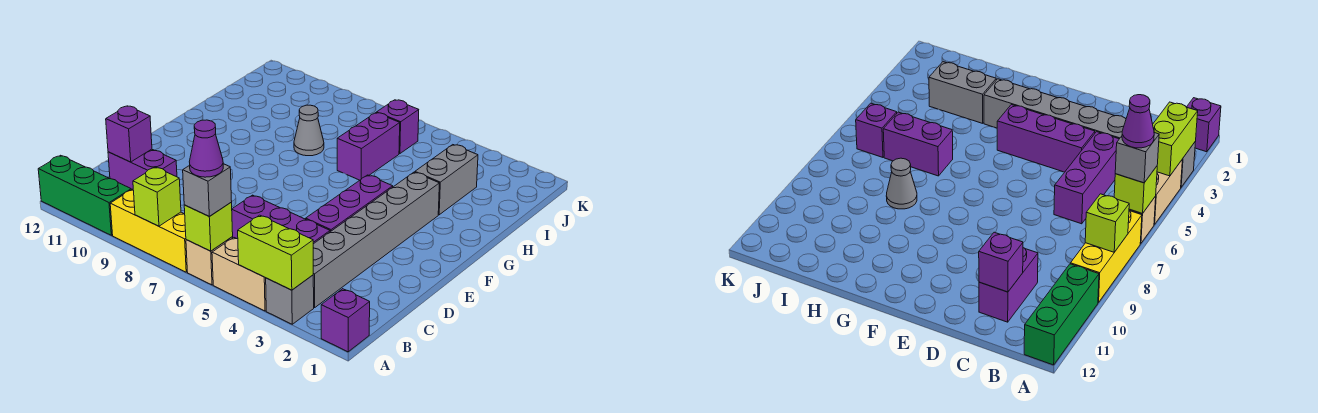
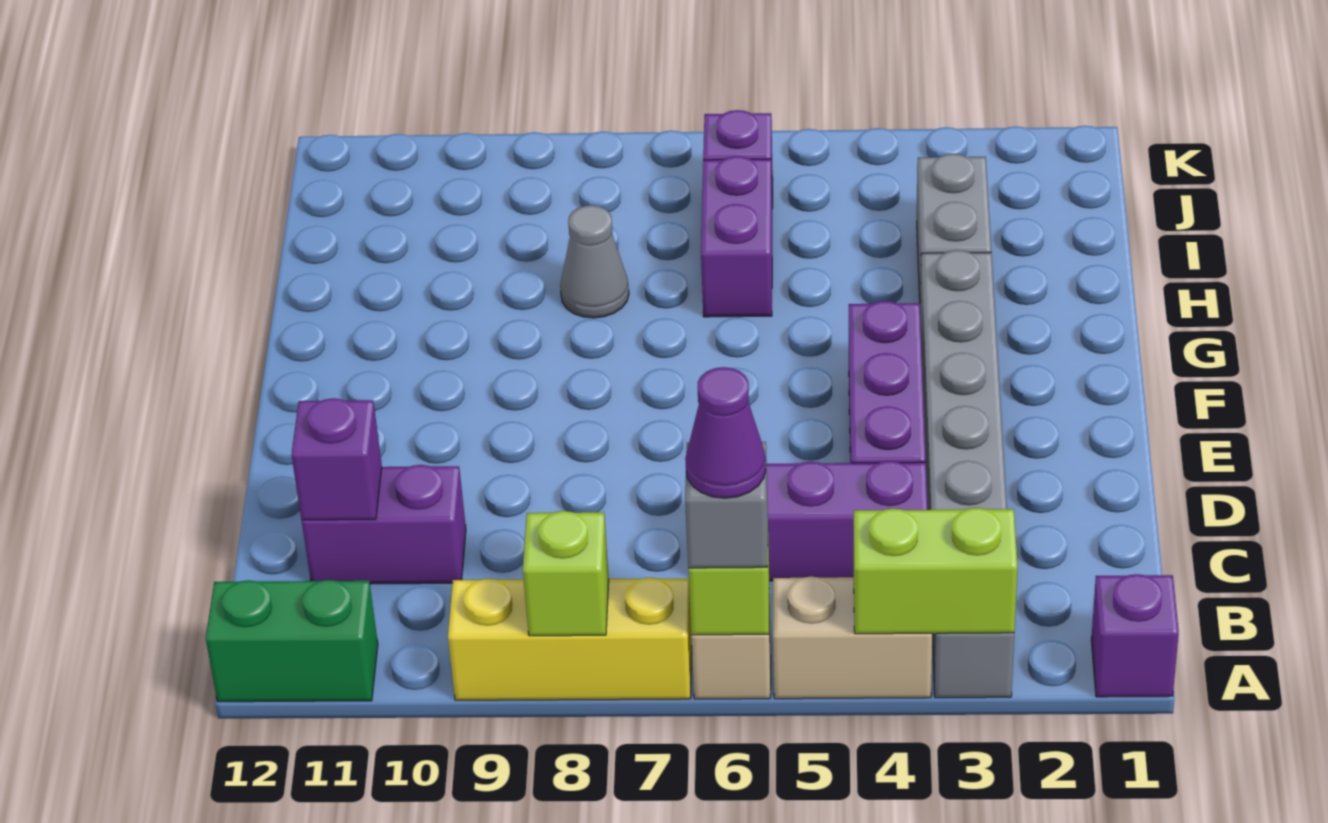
green 1x3 brick [38,155,131,235] -> green 1x2 brick [206,580,378,702]

